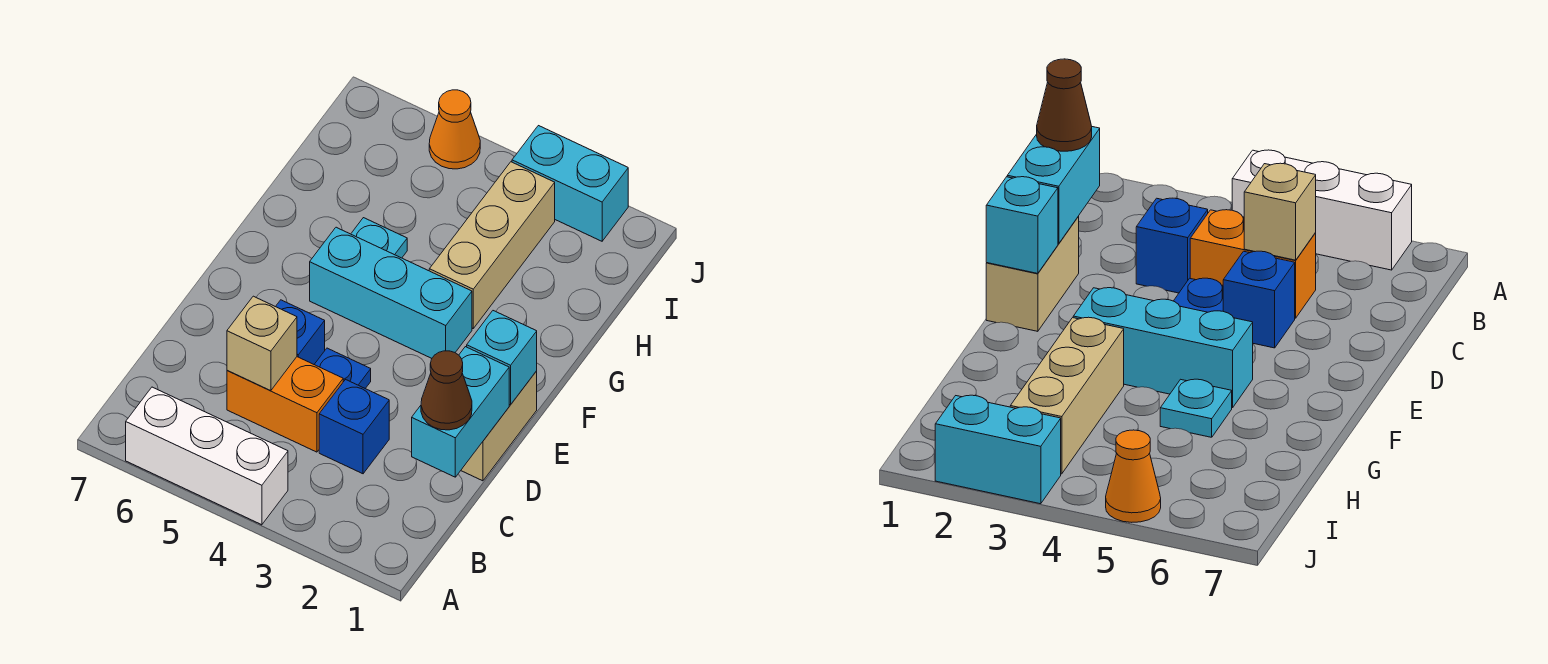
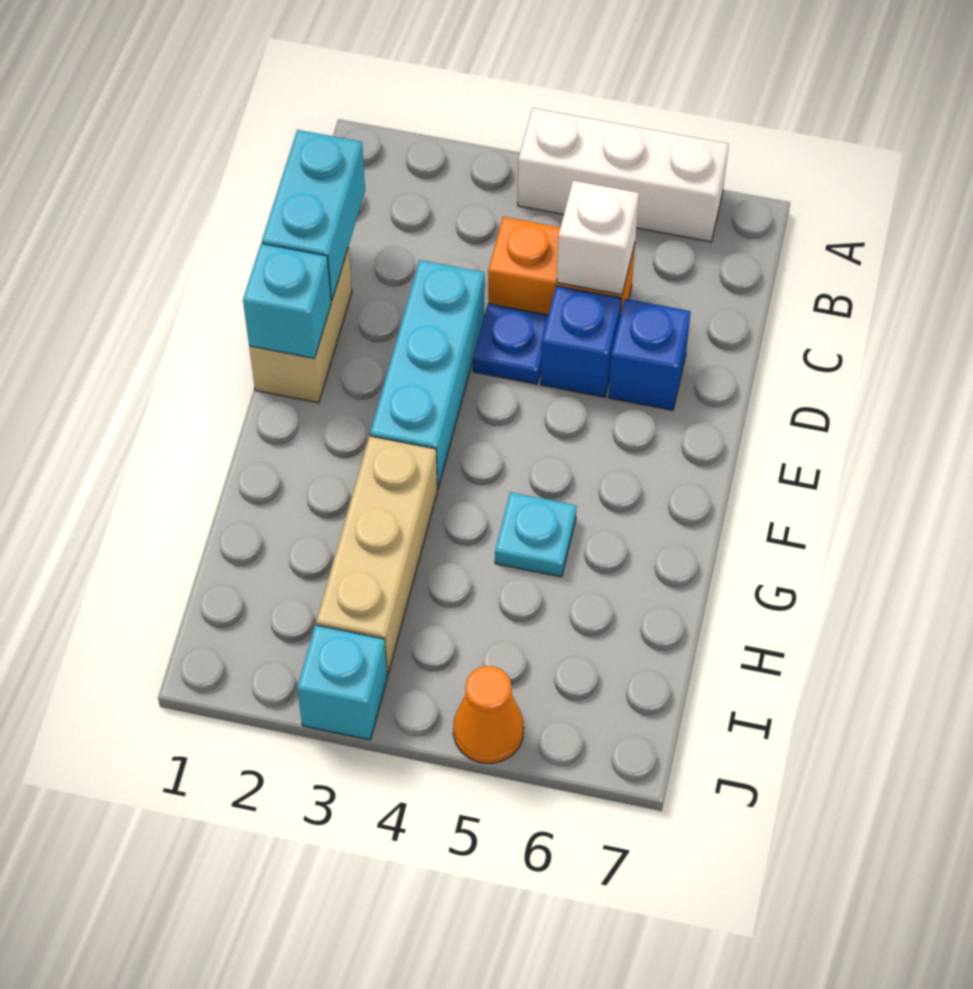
brown 1x1 cone [421,351,472,430] -> none
blue 1x1 brick [319,380,389,474] -> blue 1x1 brick moved to [608,299,691,410]
tan 1x1 brick [227,296,297,391] -> white 1x1 brick [557,181,639,295]
cyan 1x3 brick [310,227,472,358] -> cyan 1x3 brick turned to [370,260,484,488]
cyan 1x2 brick [512,126,628,241] -> cyan 1x1 brick [297,625,387,740]

